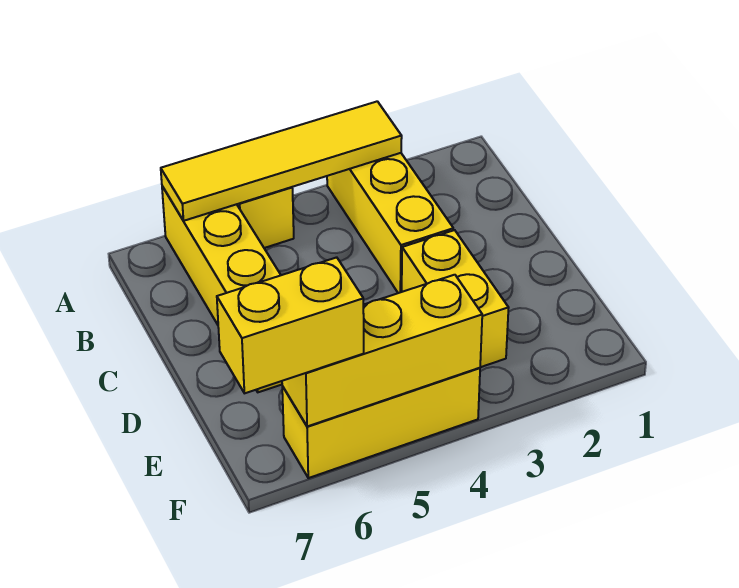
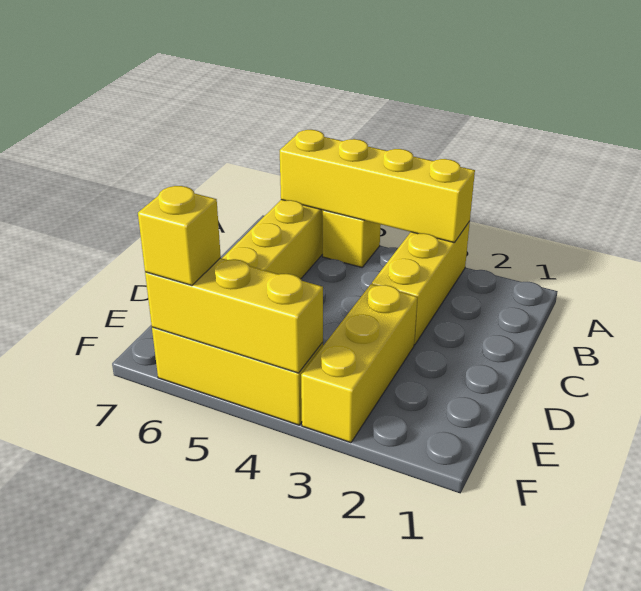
yellow 1x4 tile [161,101,402,221] -> yellow 1x4 brick [280,130,475,243]
yellow 1x2 brick [402,230,509,367] -> yellow 1x3 brick [301,284,417,443]
yellow 1x2 brick [217,257,364,393] -> yellow 1x1 brick [138,186,221,285]

